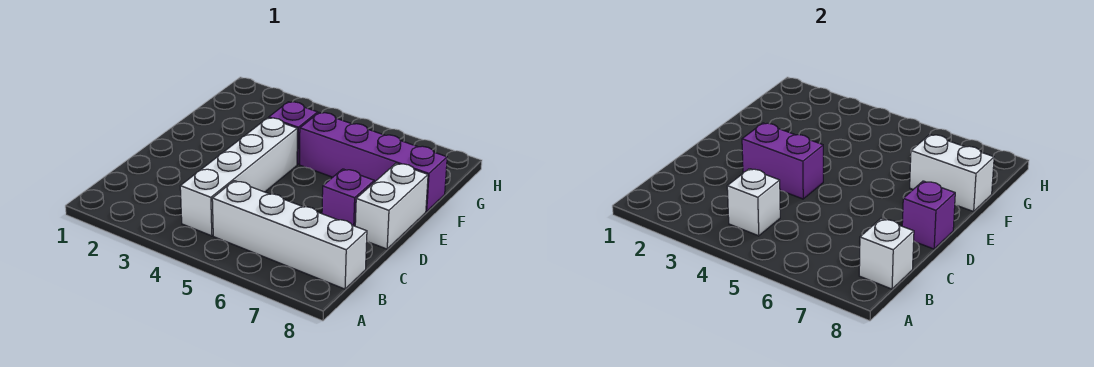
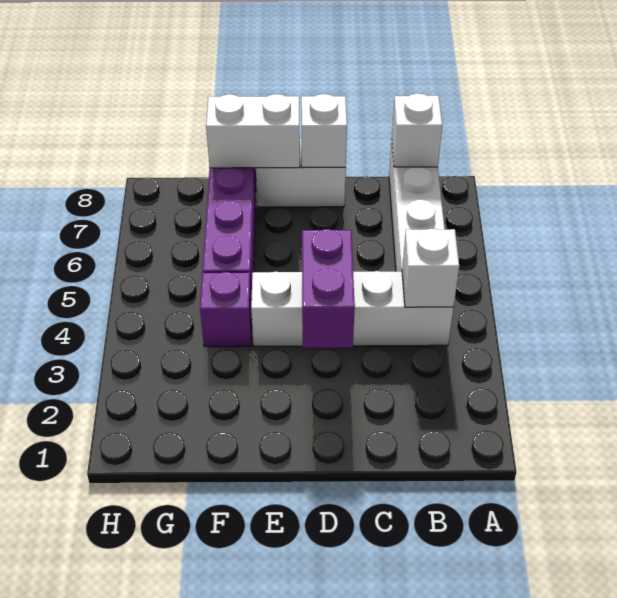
purple 1x1 brick [322,169,374,226] -> none
purple 1x1 brick [902,181,955,249] -> white 1x1 brick [301,94,347,168]
white 1x2 brick [910,135,994,212] -> white 1x2 brick turned to [206,94,300,168]

